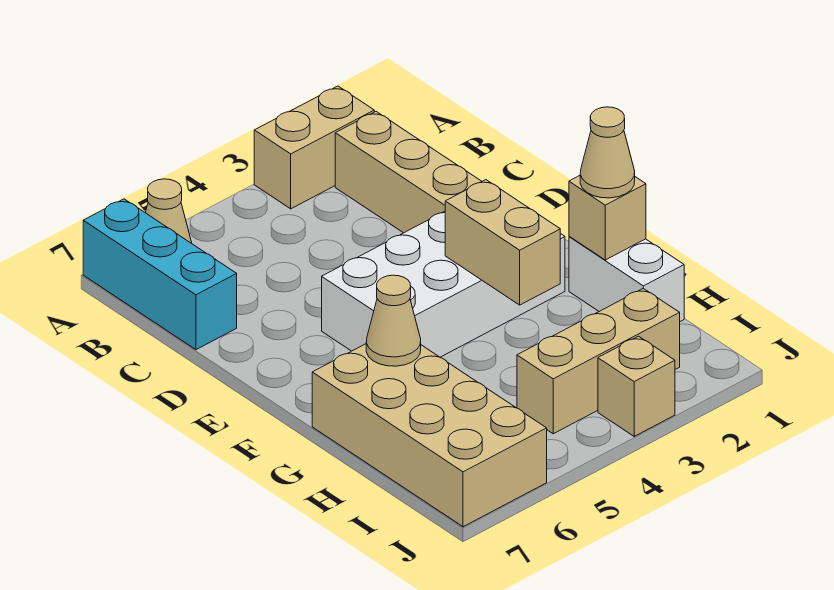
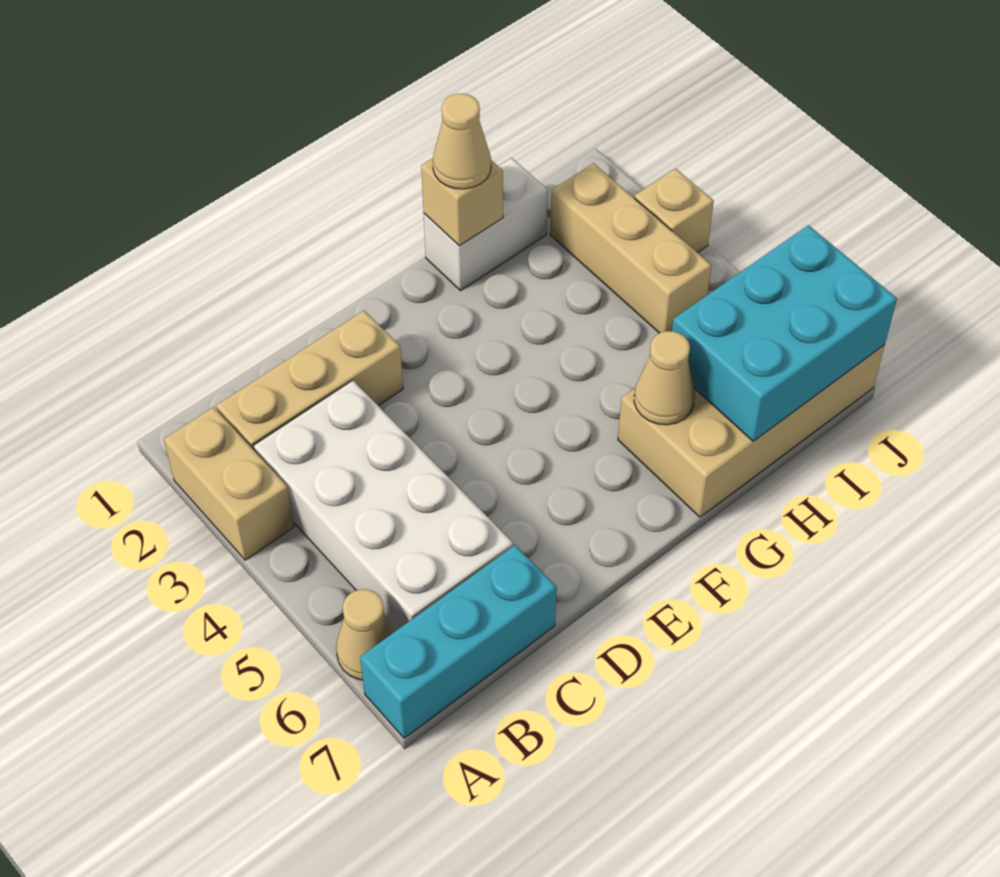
white 2x4 brick [322,211,565,357] -> white 2x4 brick moved to [254,380,513,631]
tan 1x2 brick [445,180,560,305] -> none
none -> cyan 2x3 brick [672,225,897,441]

